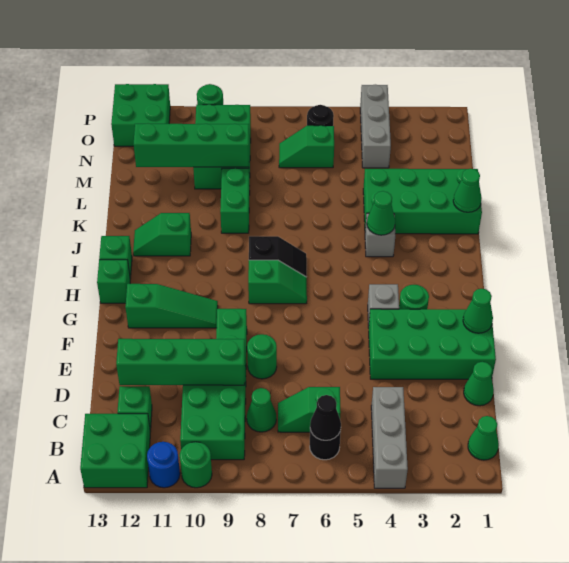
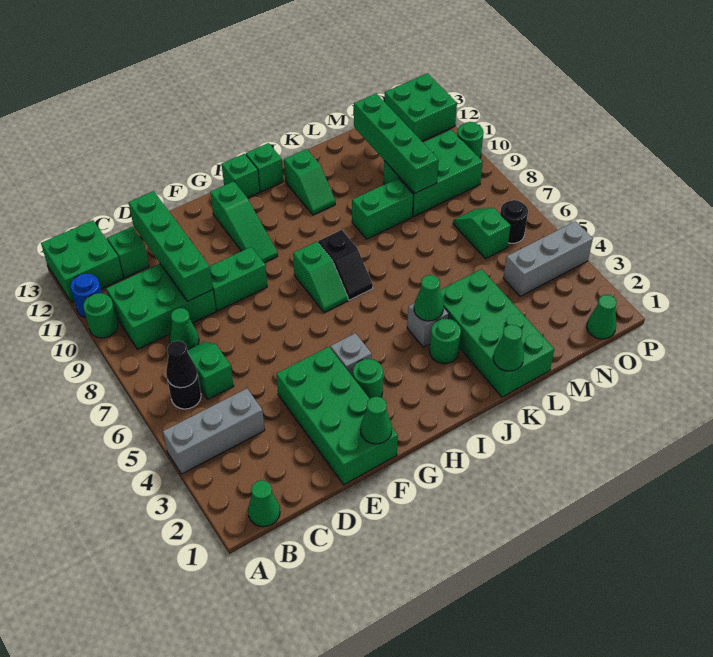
green 1x1 cone [464,362,494,406] -> green 1x1 cone moved to [587,295,617,339]
green 1x1 round brick [247,334,277,379] -> green 1x1 round brick moved to [430,319,461,364]
green 1x2 slope [133,213,191,256] -> green 1x2 slope turned to [284,149,335,215]

